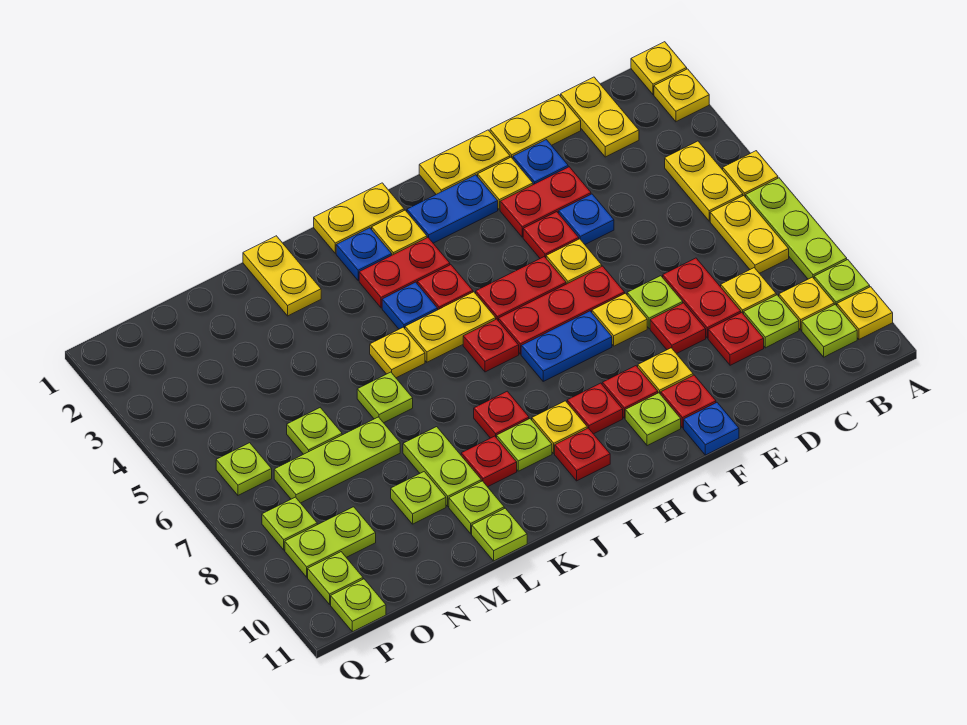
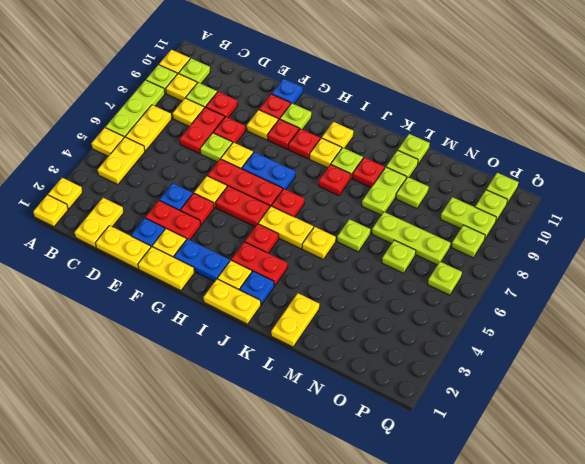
red 1x1 plate [555,428,610,481] -> yellow 1x1 plate [322,122,353,149]
blue 1x1 plate [382,282,438,329] -> none

